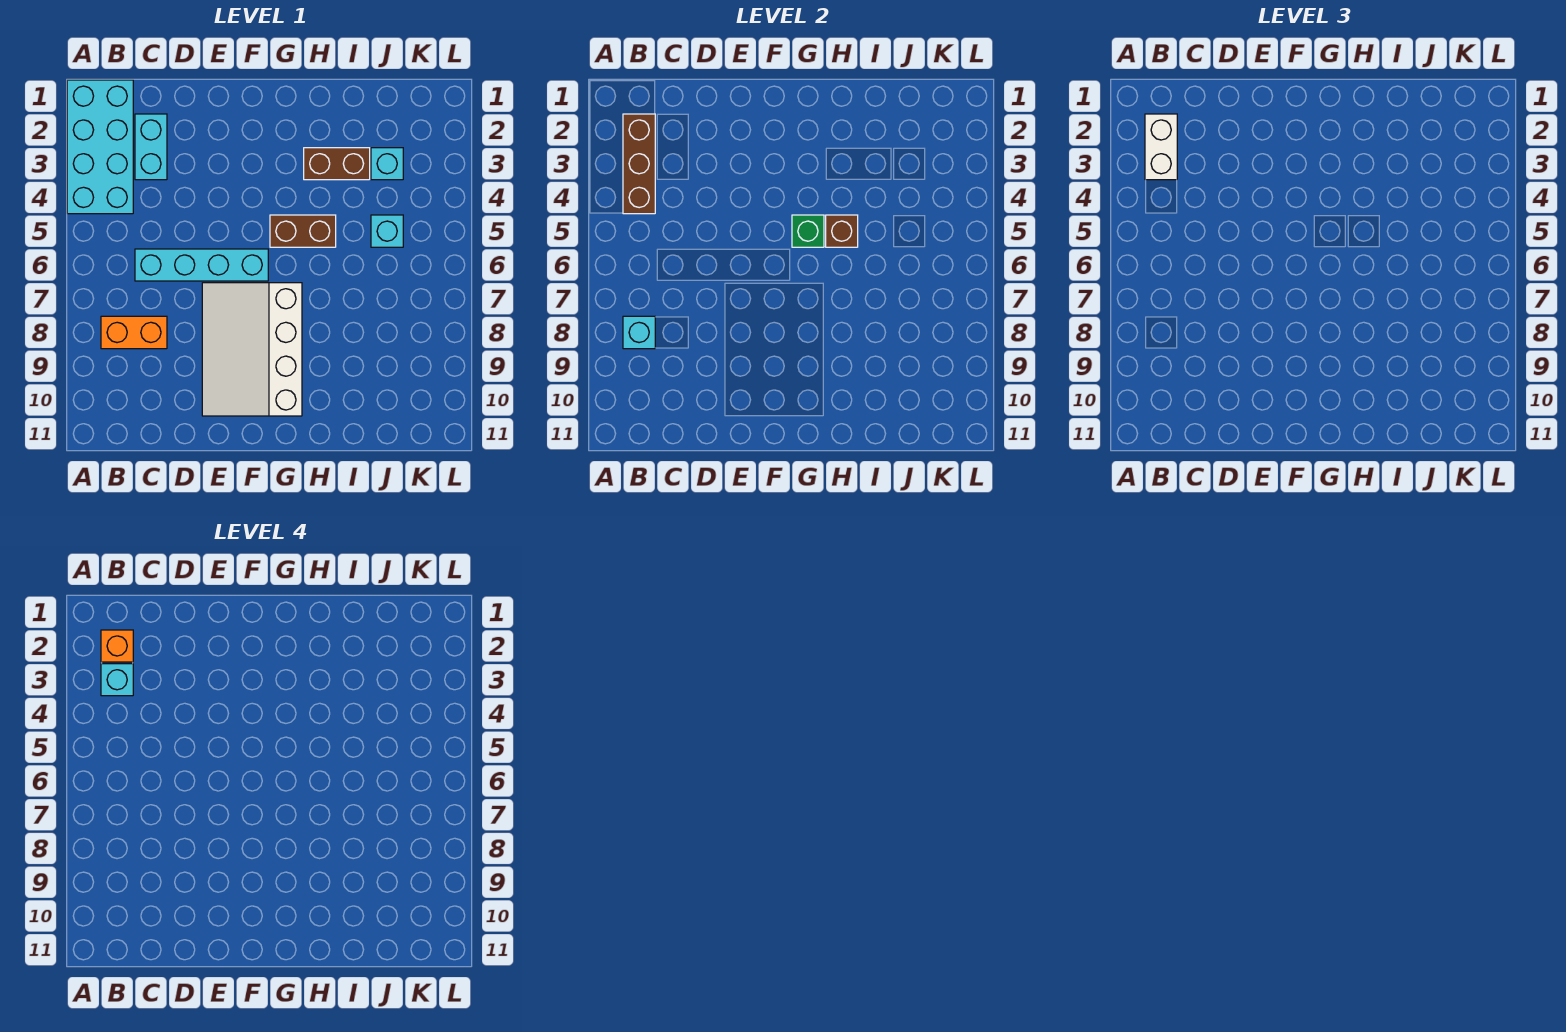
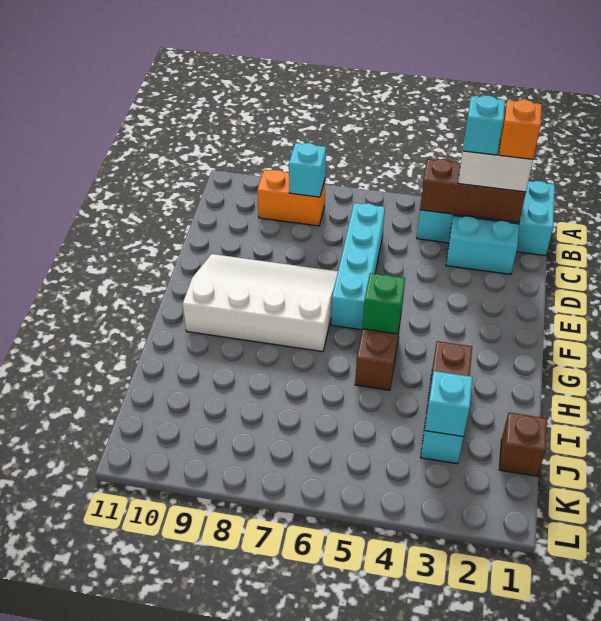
orange 1x2 brick [101,316,167,349] -> orange 1x2 brick turned to [257,170,325,226]
brown 1x1 brick [826,215,858,247] -> brown 1x1 brick moved to [499,413,547,476]
cyan 1x1 brick [371,215,403,247] -> cyan 1x1 brick moved to [425,371,473,437]

